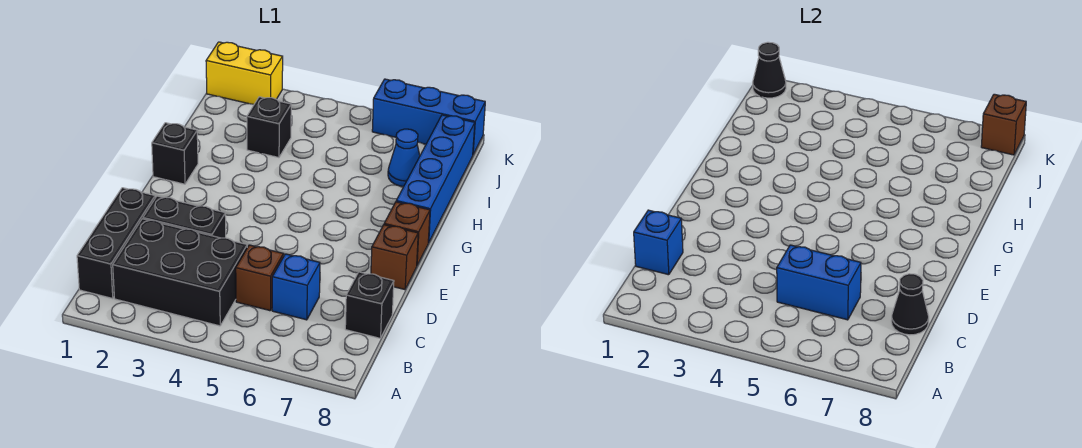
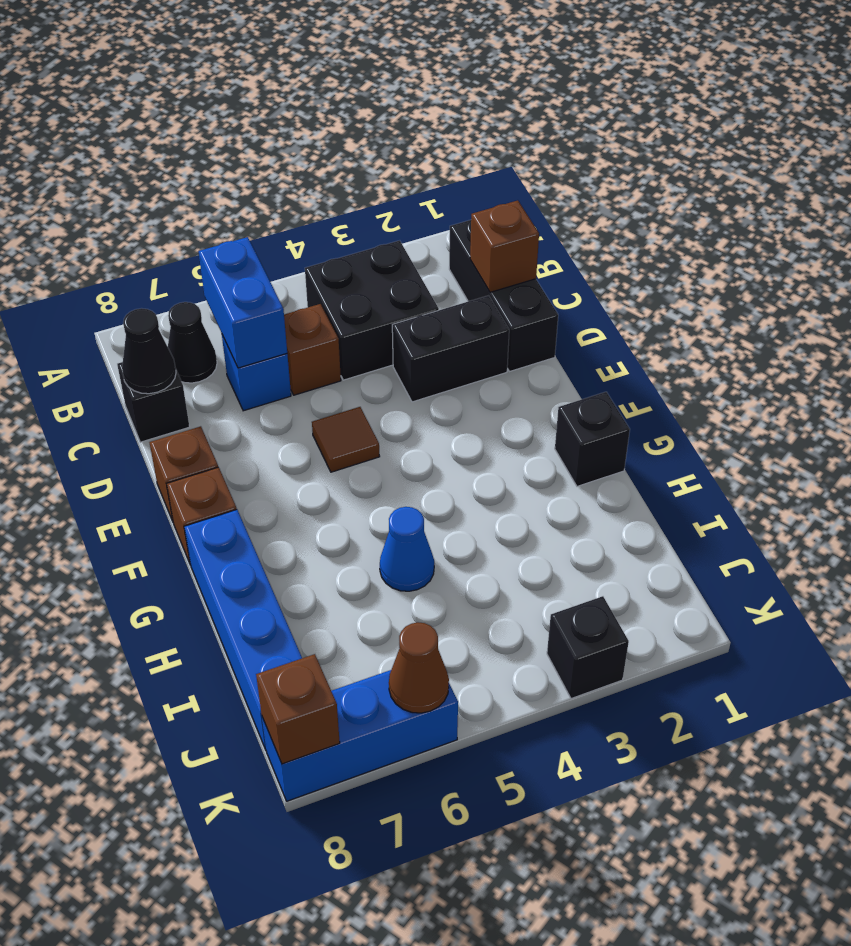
black 2x3 brick [113,219,247,326] -> black 2x2 brick [305,240,439,380]
blue 1x1 brick [634,210,683,275] -> brown 1x1 brick [470,200,539,292]
blue 1x2 brick [777,245,861,320] -> blue 1x2 brick turned to [199,237,287,368]
none -> brown 1x1 tile [312,407,380,472]
black 1x1 brick [247,97,291,158] -> black 1x1 brick moved to [547,596,629,699]
blue 1x1 cone [388,129,420,187] -> blue 1x1 cone moved to [380,507,434,591]
yellow 1x2 brick [206,42,283,105] -> none
black 1x1 cone [753,42,786,98] -> black 1x1 cone moved to [168,302,217,383]
none -> brown 1x1 cone [389,622,449,713]

